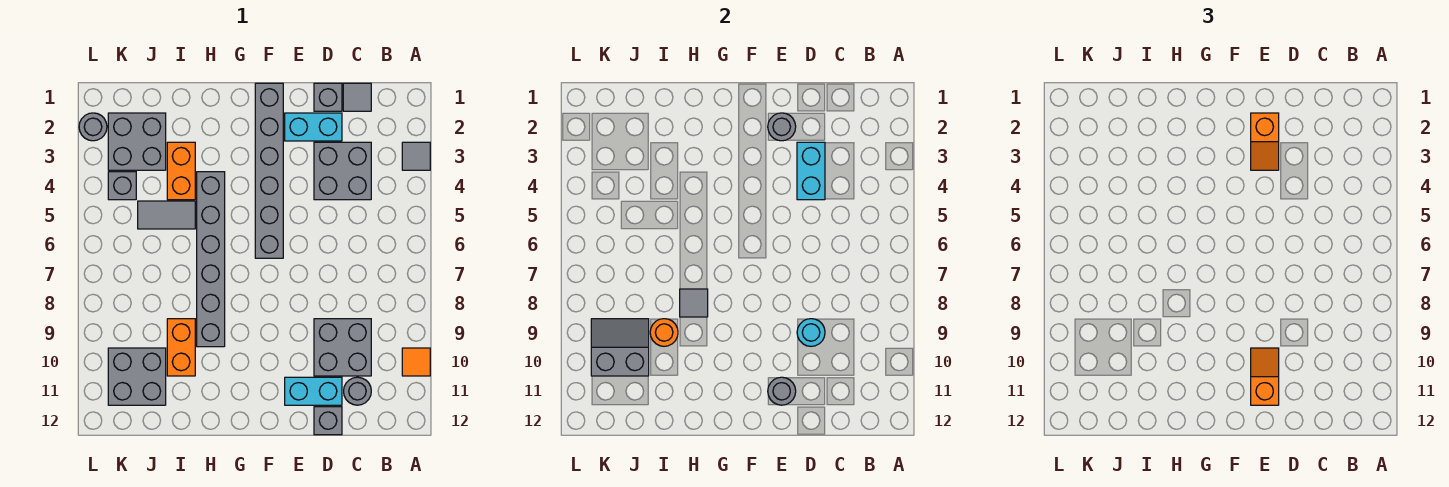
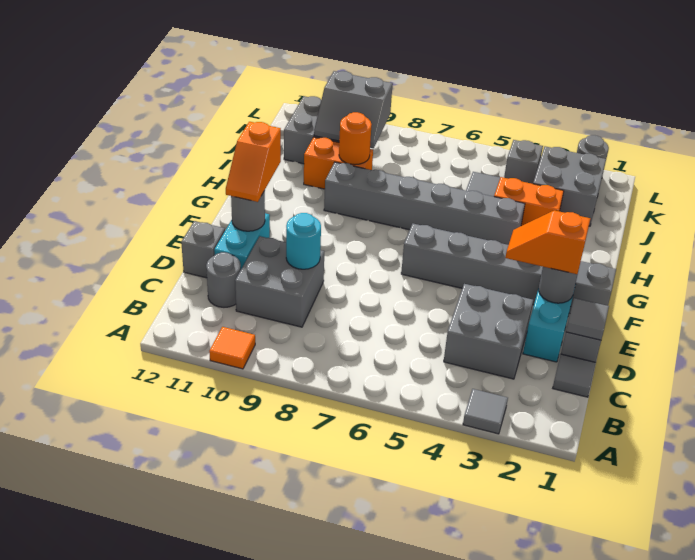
cyan 1x2 brick [797,142,825,200] -> none
orange 1x2 slope [1251,348,1279,405] -> orange 1x2 slope turned to [226,122,281,202]
grey 1x1 tile [680,289,708,317] -> grey 1x1 tile moved to [566,298,609,340]
grey 2x2 slope [591,319,649,376] -> grey 2x2 slope turned to [314,71,393,148]

